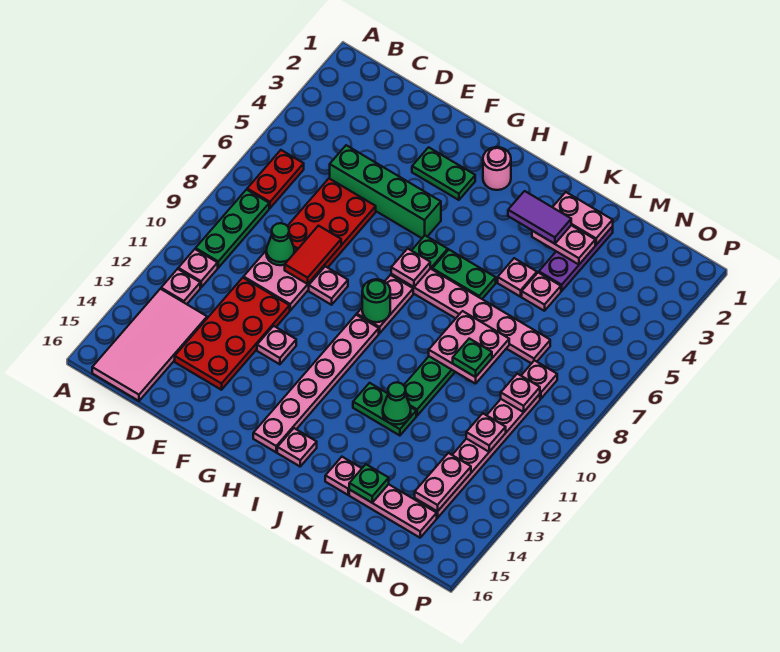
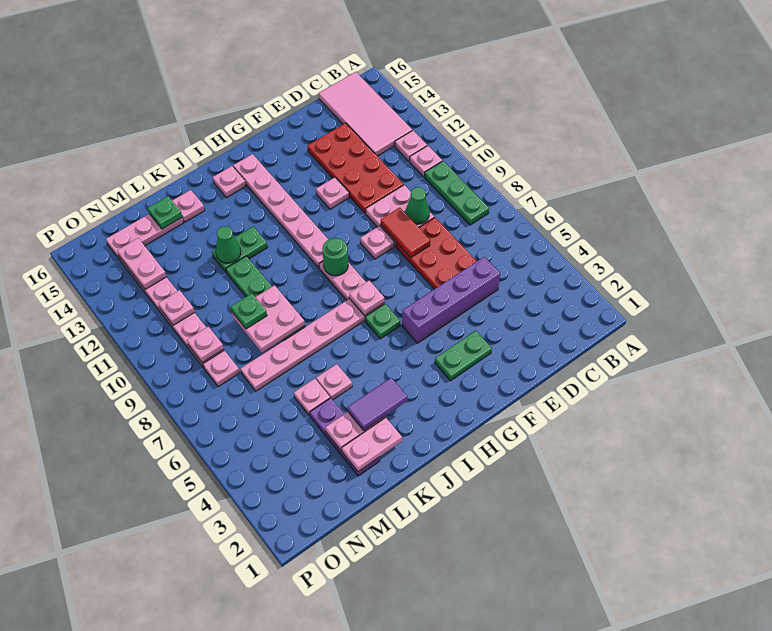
red 1x2 plate [247,150,304,208] -> none
green 1x4 brick [330,145,441,238] -> purple 1x4 brick [402,257,500,343]
pink 1x1 round brick [483,147,511,190] -> none
green 1x2 plate [432,250,496,299] -> none

